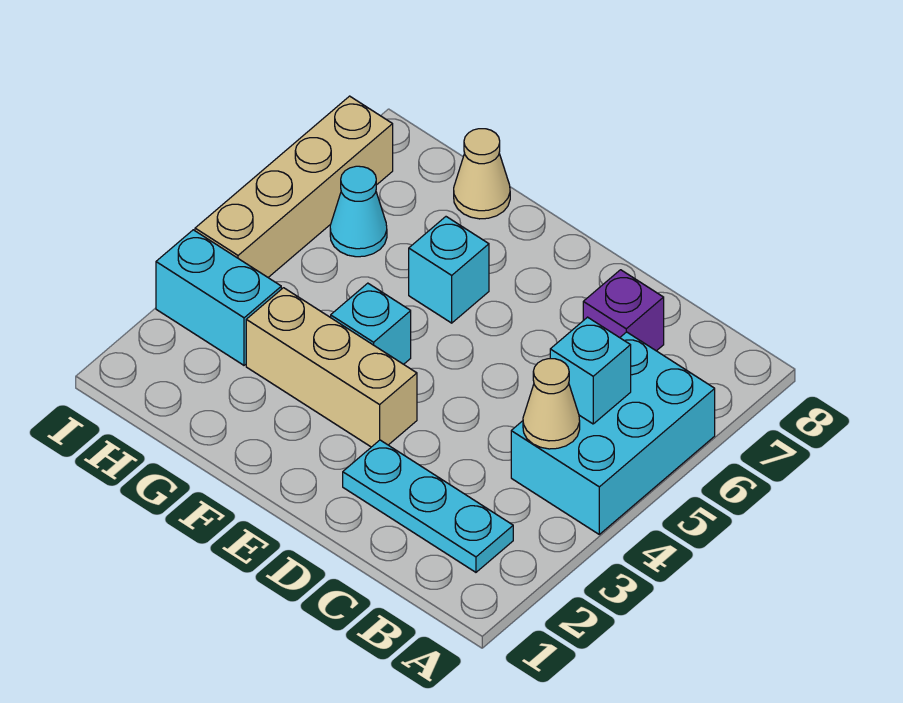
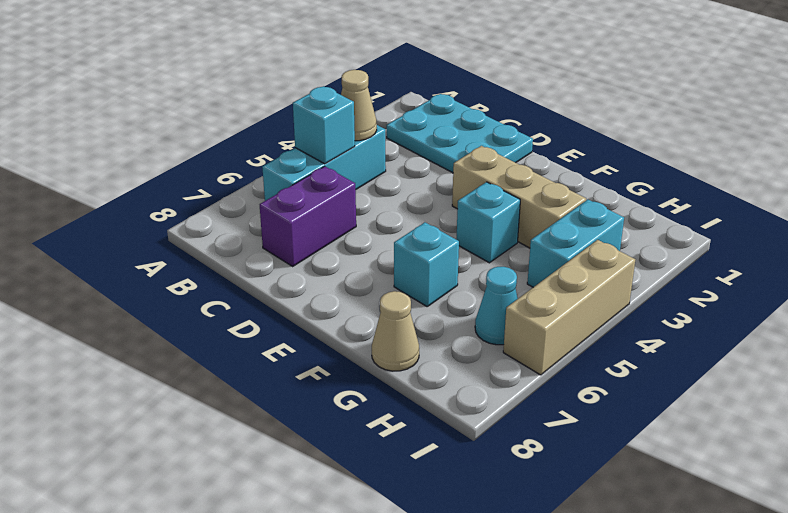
cyan 2x3 brick [511,332,715,534] -> cyan 1x3 brick [262,125,386,201]
cyan 1x3 plate [343,440,513,572] -> cyan 2x3 plate [387,94,533,173]
purple 1x1 brick [583,270,664,351] -> purple 1x2 brick [260,166,356,266]
cyan 1x2 brick [156,230,281,365] -> cyan 1x2 brick turned to [527,200,624,287]
tan 1x4 brick [195,96,393,277] -> tan 1x3 brick [503,240,635,375]

